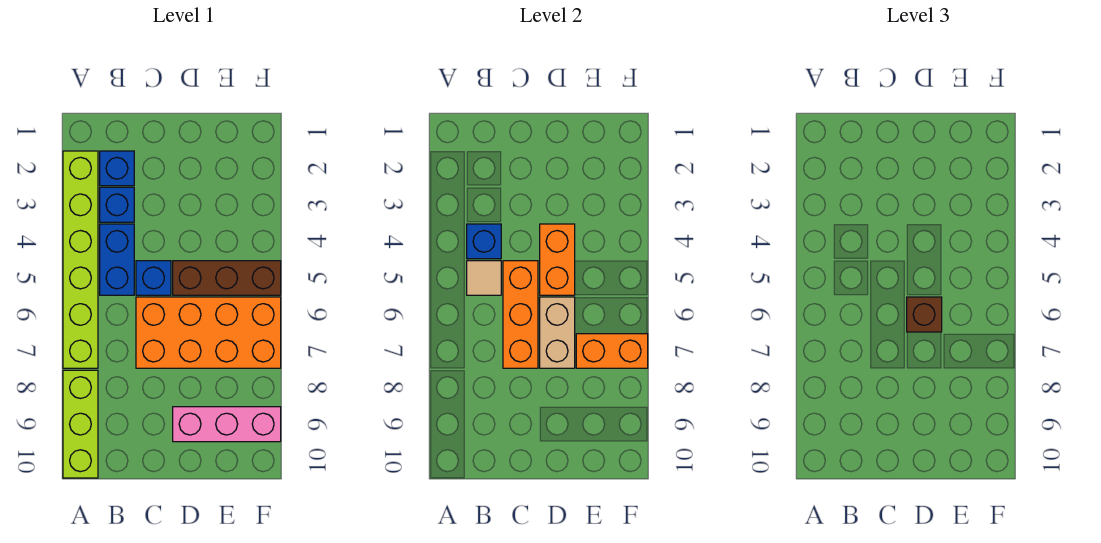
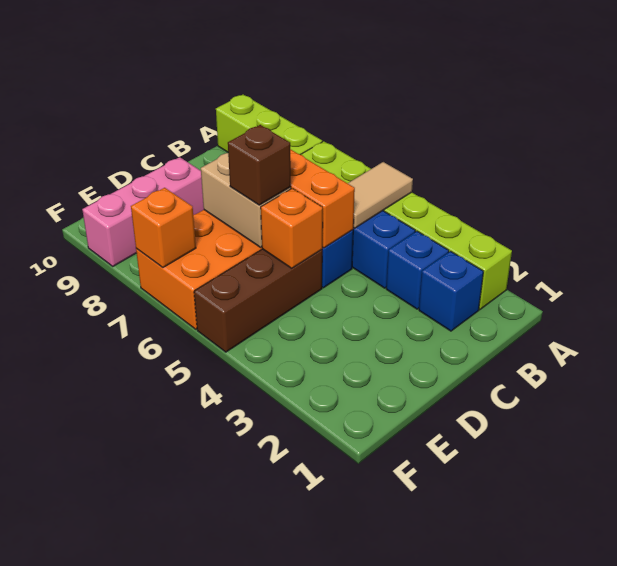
blue 1x1 brick [467,224,501,259] -> none
tan 1x1 tile [467,261,501,295] -> tan 1x2 tile [348,162,413,228]
orange 1x2 brick [540,224,575,295] -> orange 1x1 brick [261,188,323,268]
orange 1x2 brick [576,334,648,368] -> orange 1x1 brick [131,188,196,267]

